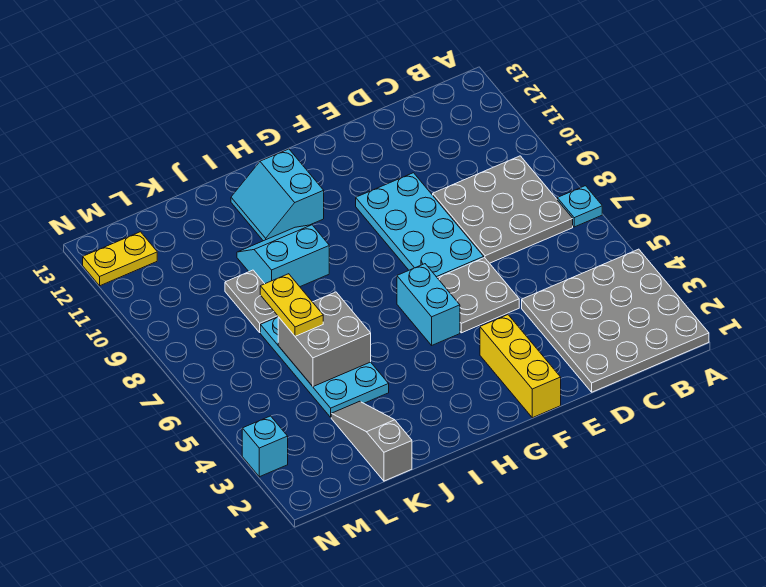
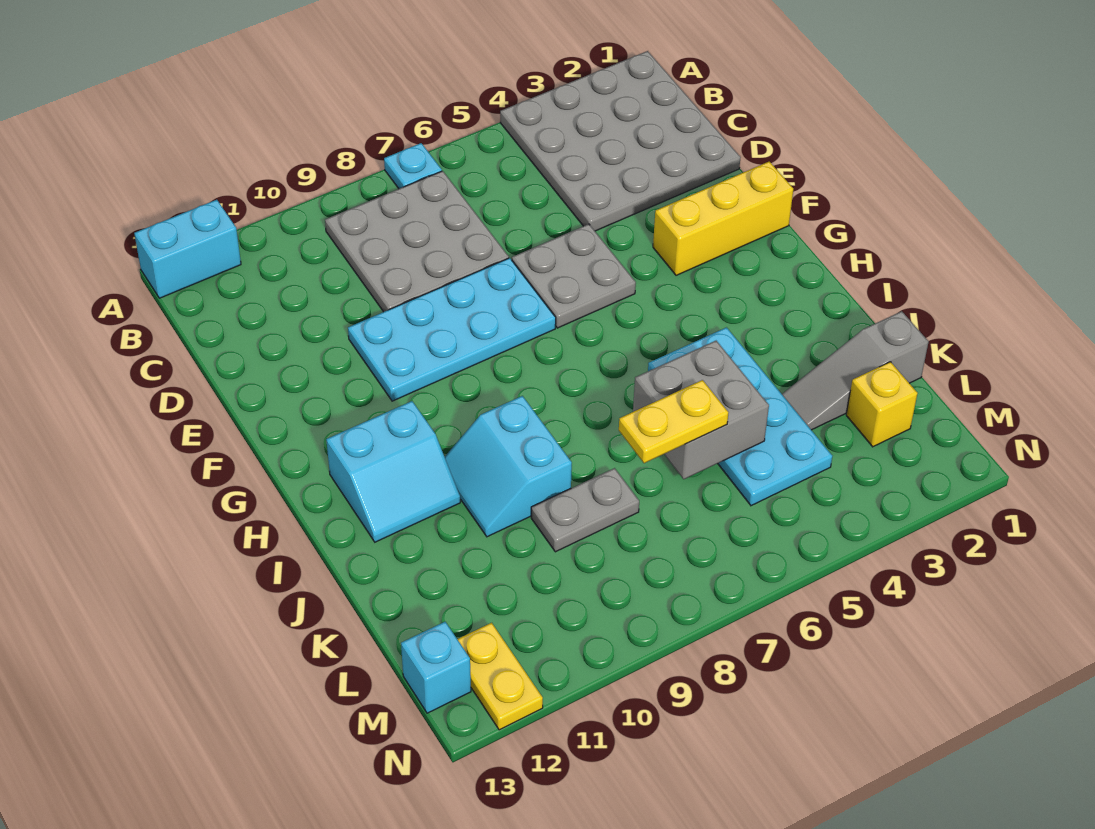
cyan 1x2 brick [397,264,460,345] -> cyan 1x2 brick moved to [134,200,241,298]
cyan 2x4 plate [260,317,389,417] -> cyan 2x4 plate turned to [648,327,832,506]
none -> yellow 1x1 brick [846,362,918,447]
cyan 1x1 brick [242,416,288,477] -> cyan 1x1 brick moved to [401,622,471,713]

